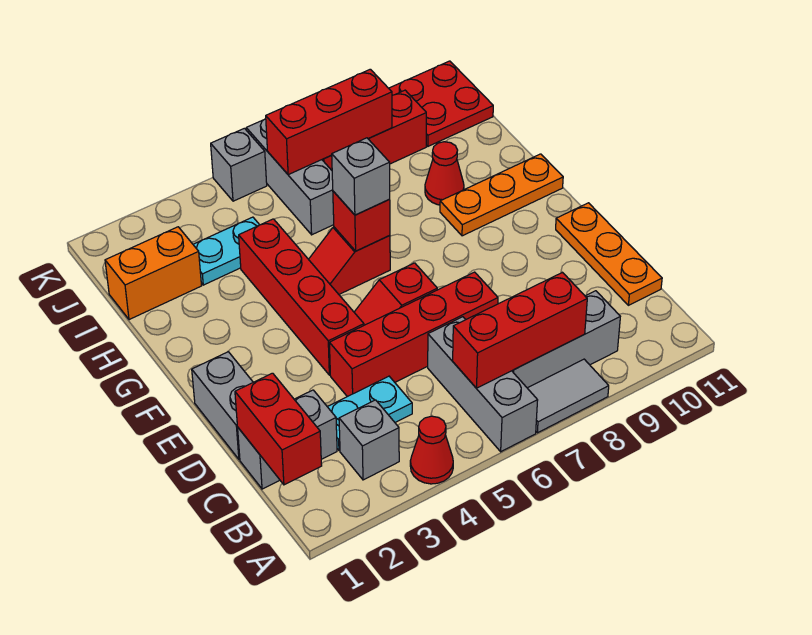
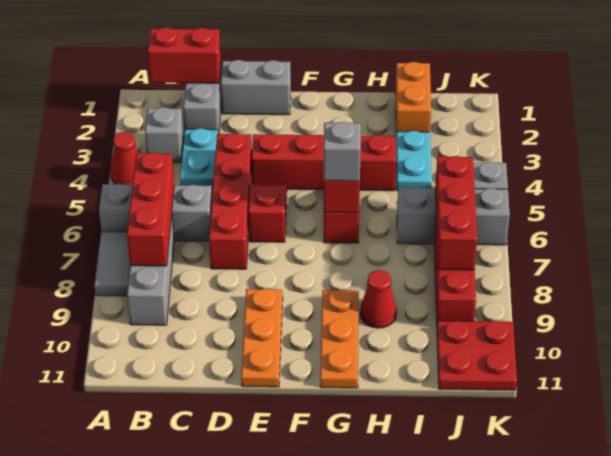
orange 1x3 plate [556,203,662,305] -> orange 1x3 plate turned to [241,289,283,387]

